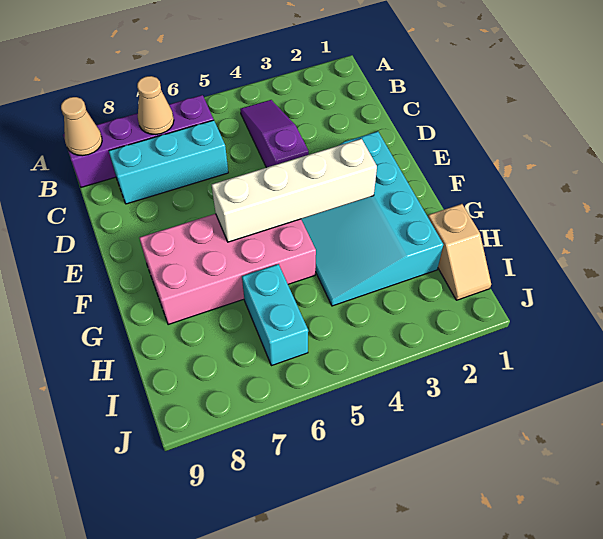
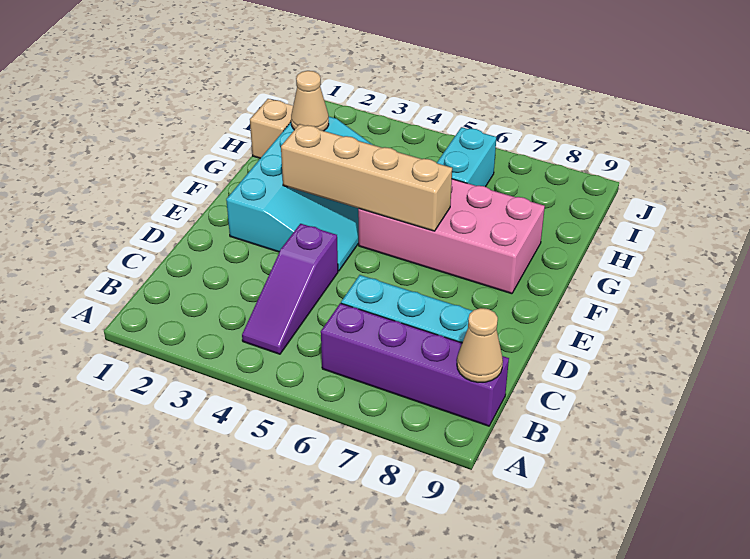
tan 1x1 cone [137,76,174,135] -> tan 1x1 cone moved to [291,71,329,131]
white 1x4 brick [212,139,377,242] -> tan 1x4 brick [281,124,452,231]

